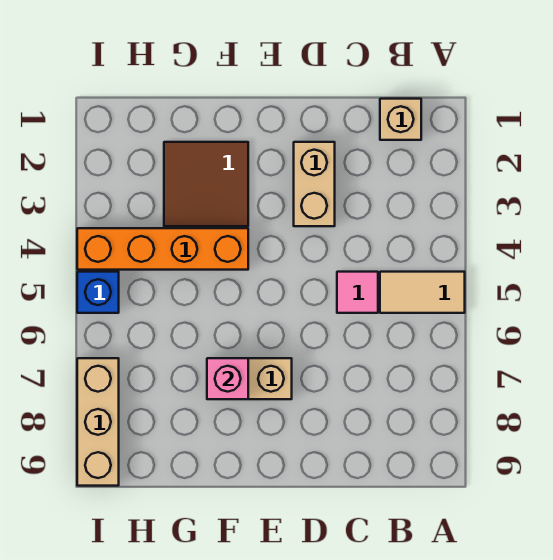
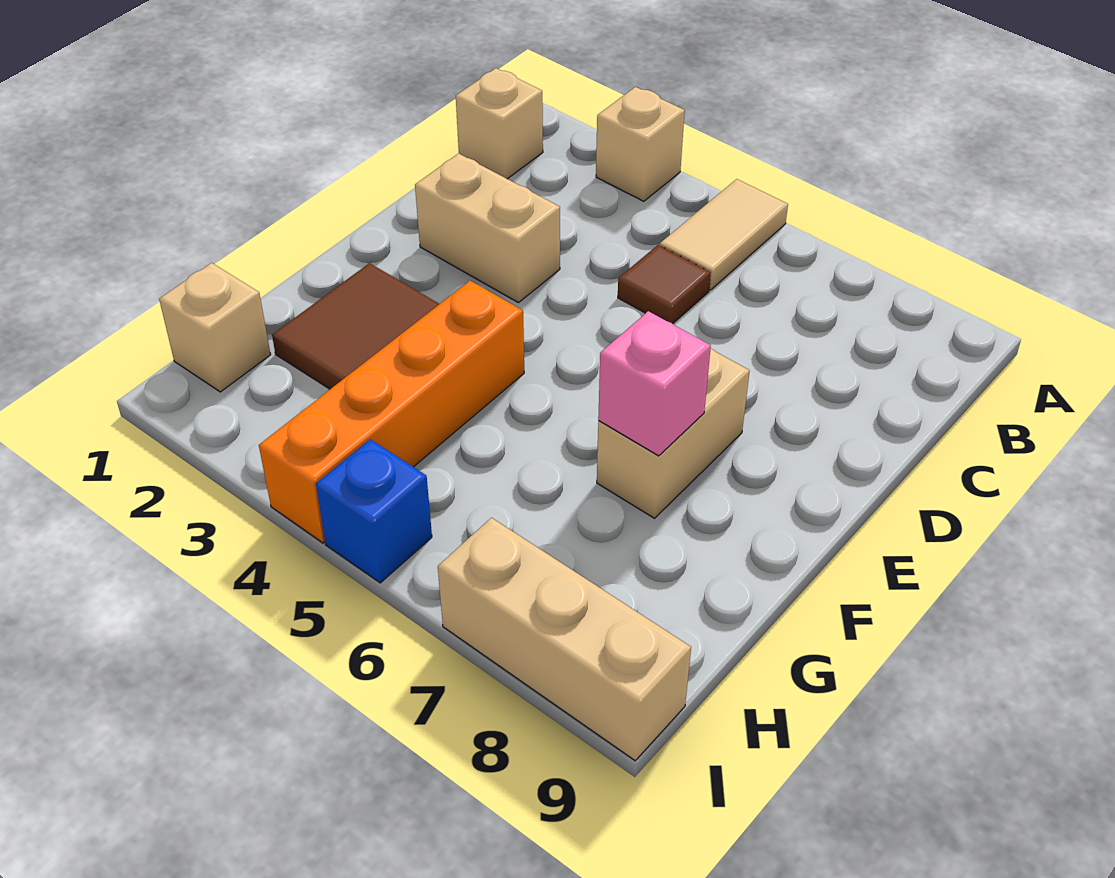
none -> tan 1x1 brick [596,87,685,201]
pink 1x1 tile [337,272,378,313] -> brown 1x1 tile [618,245,711,324]
none -> tan 1x1 brick [159,263,271,392]

